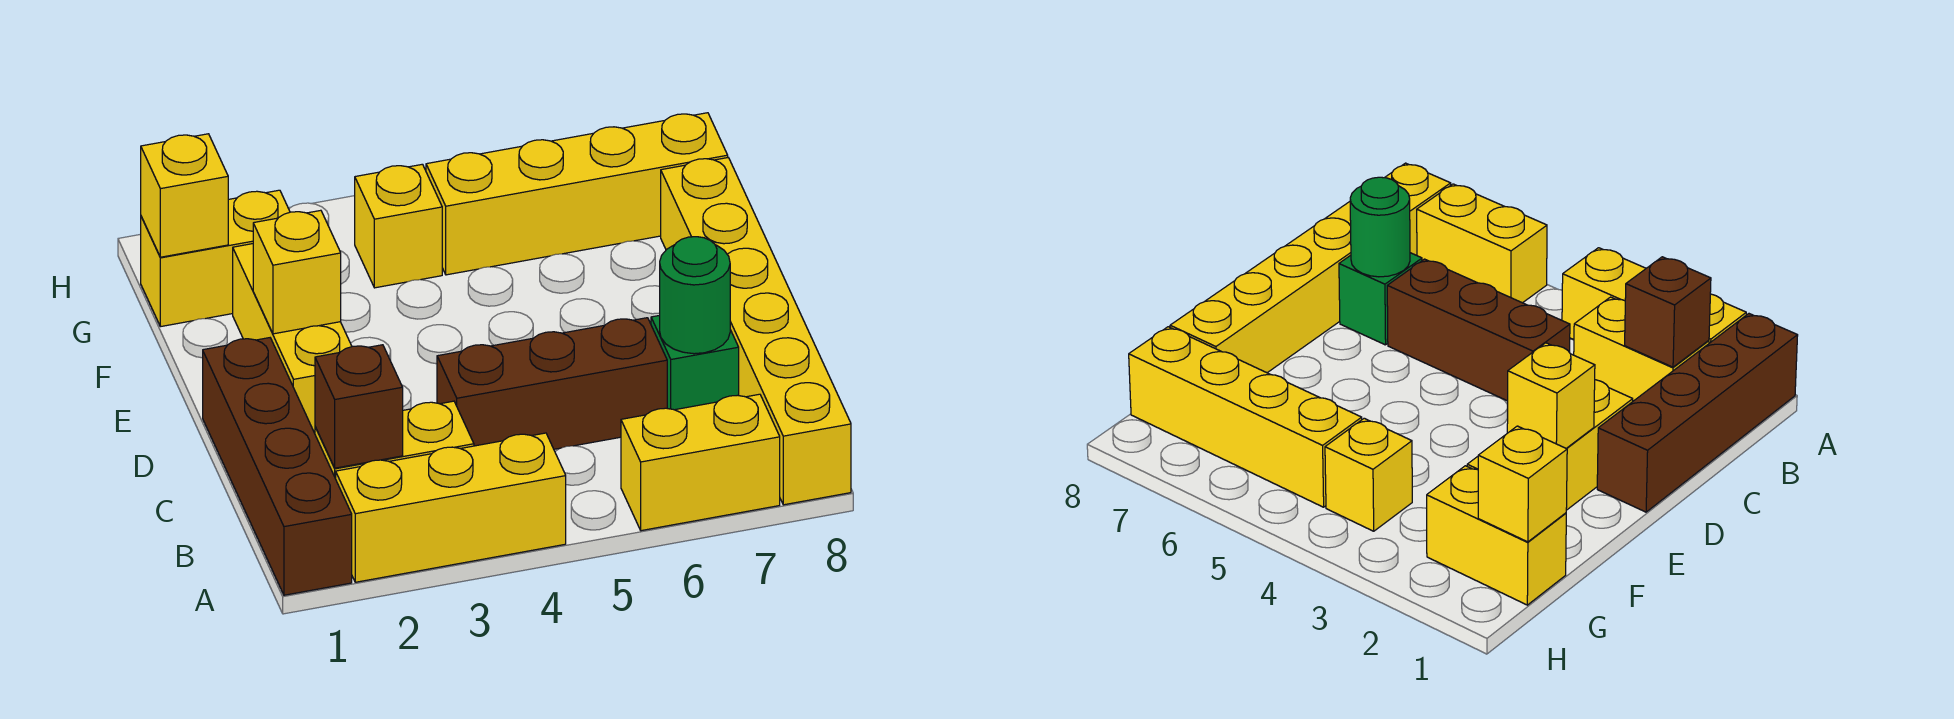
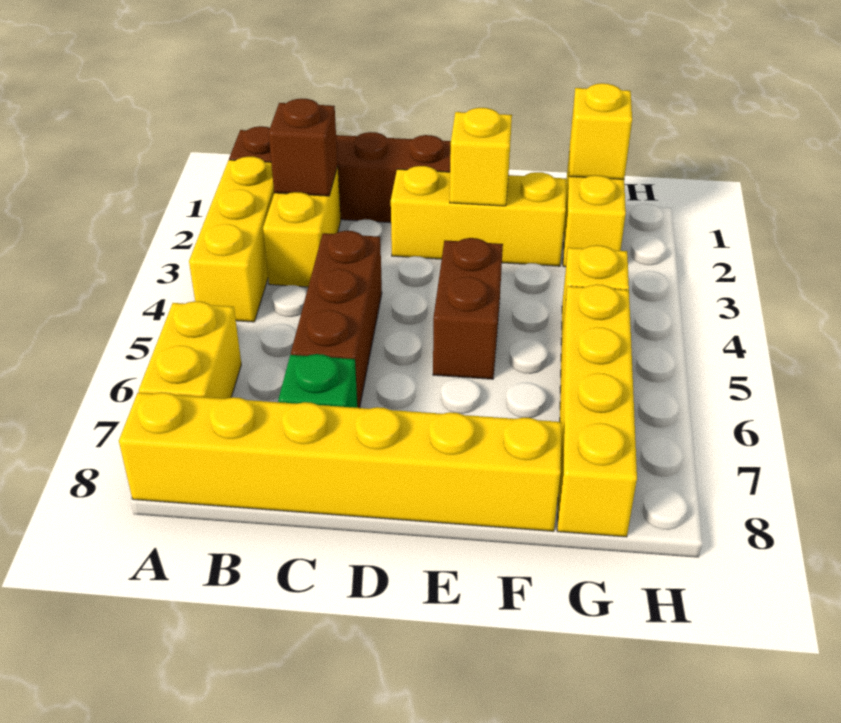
green 1x1 round brick [660,237,730,354] -> none
none -> brown 1x2 brick [433,238,503,379]

